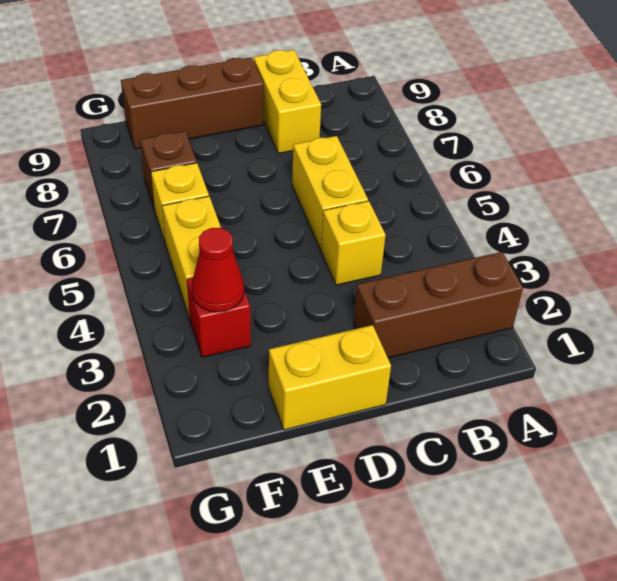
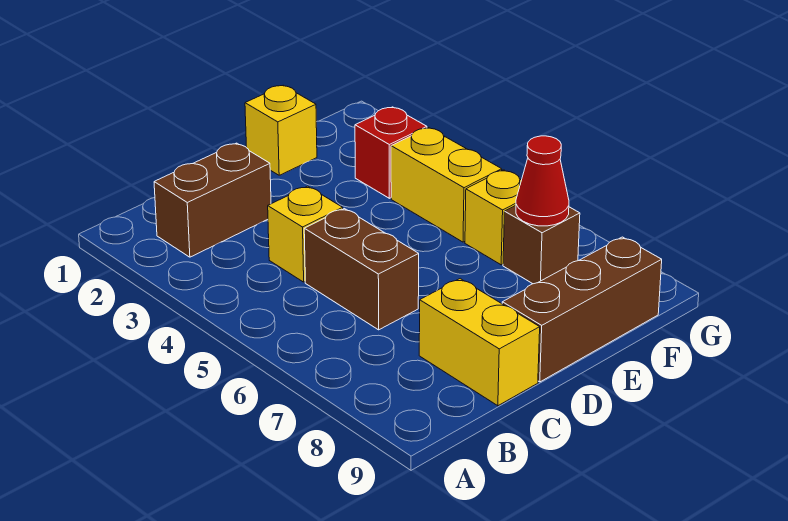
brown 1x3 brick [353,252,523,358] -> brown 1x2 brick [154,143,271,257]
yellow 1x2 brick [292,136,368,250] -> brown 1x2 brick [304,209,419,330]
yellow 1x2 brick [269,325,391,430] -> yellow 1x1 brick [245,85,317,175]
red 1x1 cone [192,228,244,312] -> red 1x1 cone moved to [516,136,569,226]

